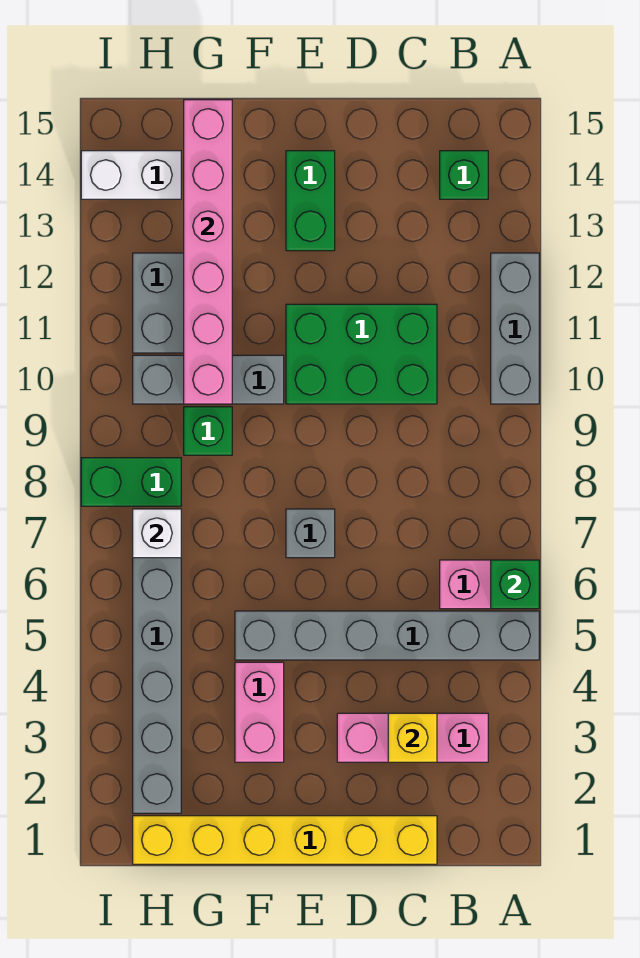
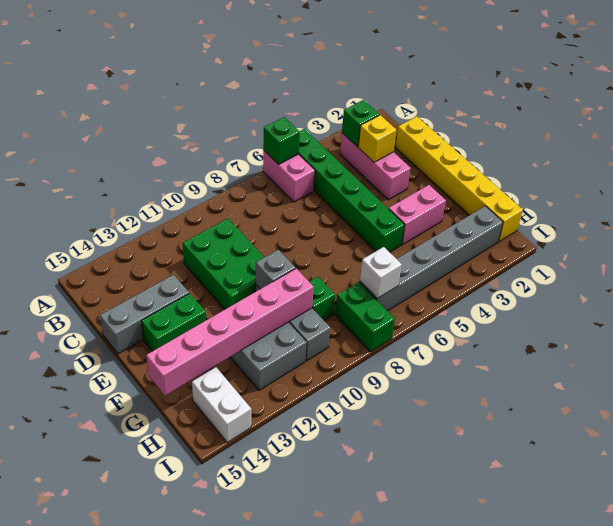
grey 1x6 brick [235,611,539,660] -> green 1x6 brick [299,129,405,252]
grey 1x3 brick [491,253,539,404] -> grey 1x3 brick moved to [100,275,189,354]
green 1x1 brick [440,151,488,199] -> green 1x1 brick moved to [342,100,379,147]
grey 1x1 brick [286,509,335,558] -> grey 1x1 brick moved to [256,250,295,289]

